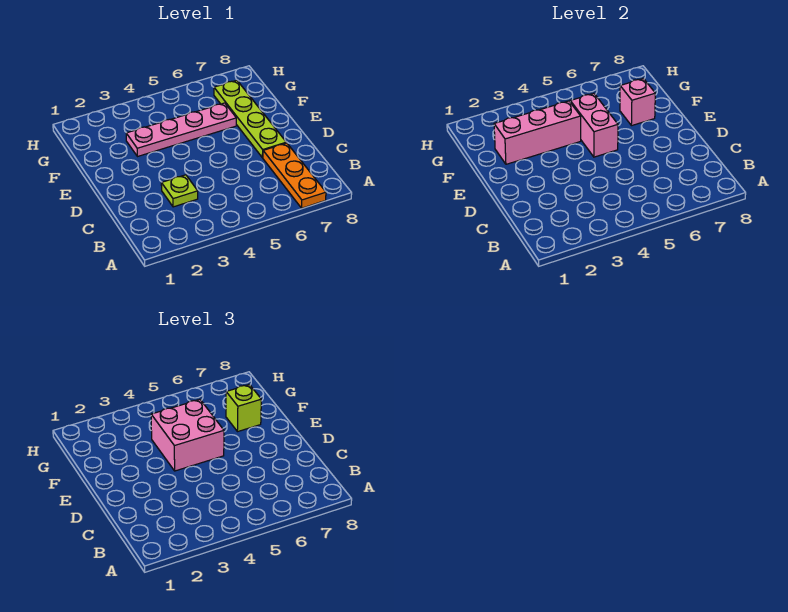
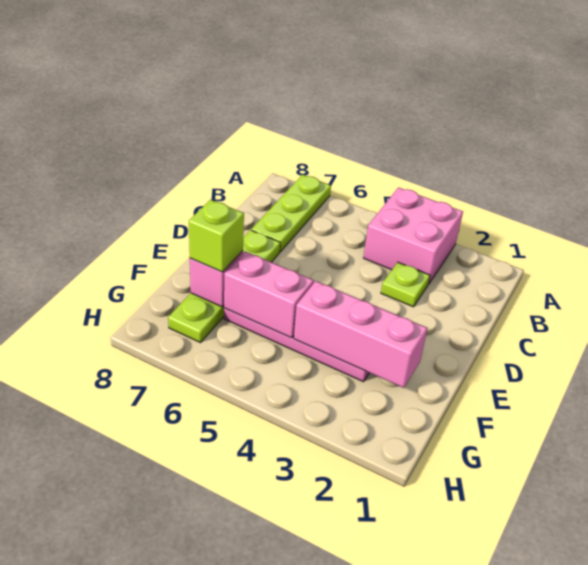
orange 1x3 plate [263,143,326,208] -> lime 1x3 plate [251,175,331,252]
pink 2x2 brick [151,400,224,471] -> pink 2x2 brick moved to [363,188,463,284]
pink 1x2 brick [570,94,618,157] -> pink 1x2 brick turned to [224,251,314,338]

